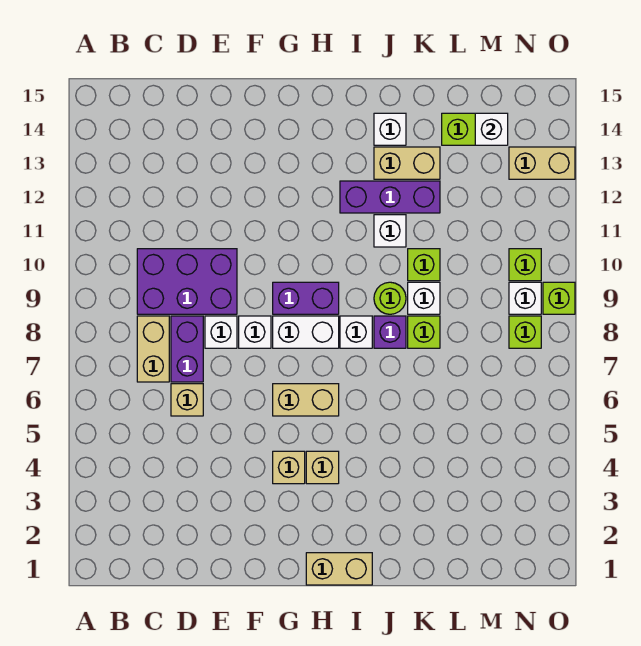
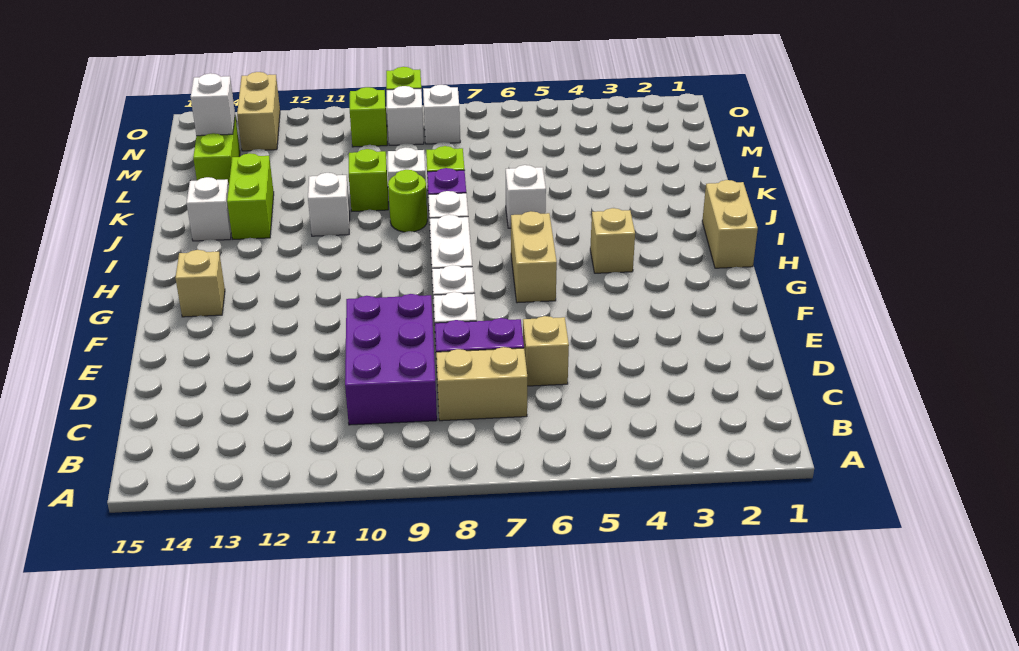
tan 1x1 brick [273,451,305,484] -> tan 1x1 brick moved to [175,249,225,317]
purple 1x2 brick [273,282,339,314] -> none
purple 1x3 brick [340,181,440,213] -> none
none -> white 1x1 brick [506,165,546,228]
tan 1x2 brick [374,147,440,179] -> lime 1x2 brick [227,153,274,239]
lime 1x1 brick [509,316,541,348] -> white 1x1 brick [423,85,460,144]

